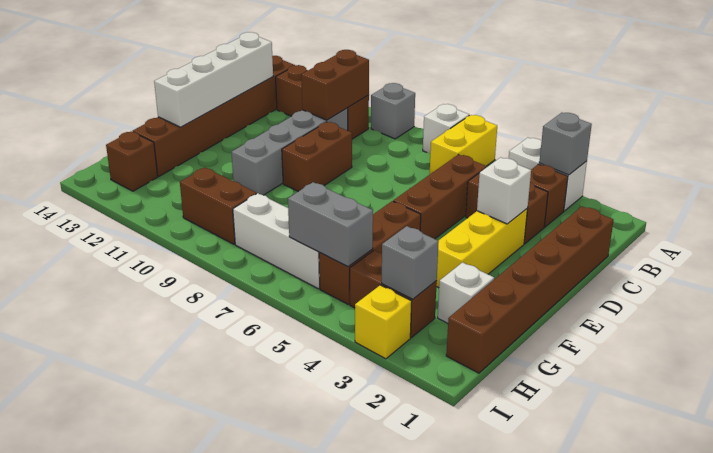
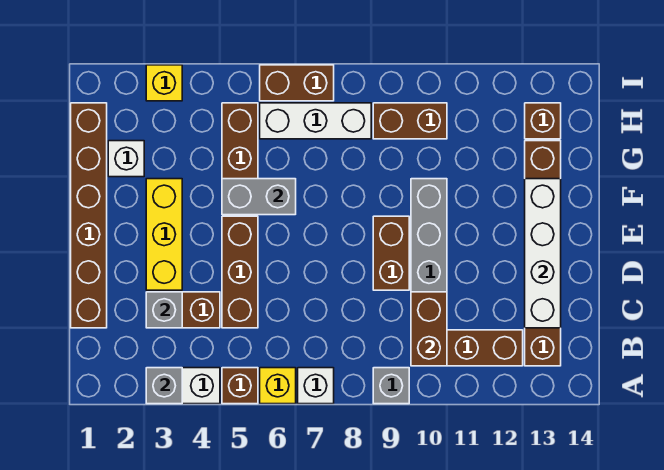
yellow 1x2 brick [430,115,497,174] -> yellow 1x1 brick [260,368,296,404]
brown 1x1 brick [530,164,568,227] -> brown 1x1 brick moved to [222,368,258,404]
white 1x1 brick [477,157,531,224] -> none
brown 1x2 brick [350,250,437,338] -> brown 1x2 brick moved to [260,65,334,101]
grey 1x1 brick [382,226,439,299] -> grey 1x1 brick moved to [146,292,182,328]
grey 1x2 brick [288,182,373,267] -> grey 1x2 brick moved to [222,179,296,215]

